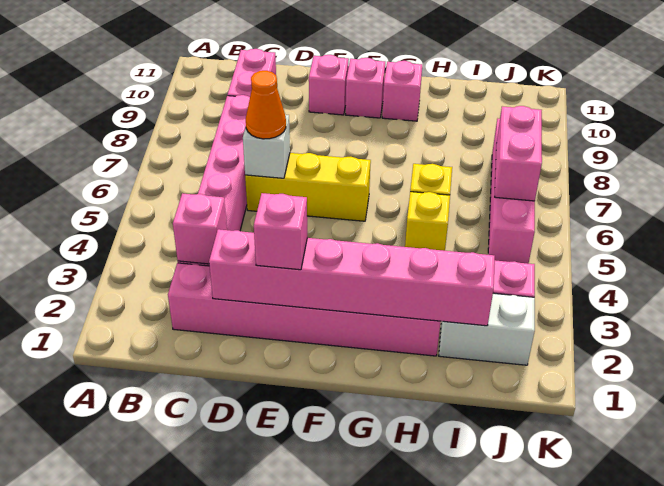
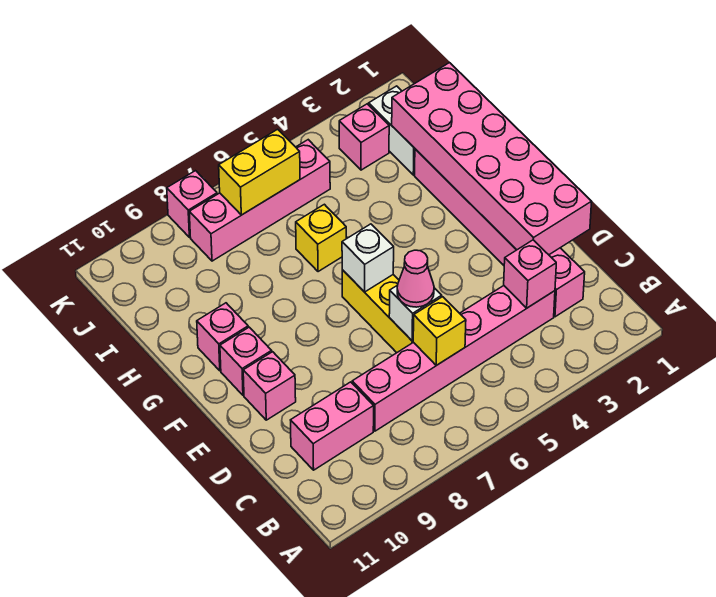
pink 1x6 brick [209,229,495,326] -> pink 2x6 brick [392,63,592,255]
orange 1x1 cone [246,71,286,139] -> pink 1x1 cone [397,250,434,307]
pink 1x1 brick [254,193,307,270] -> pink 1x1 brick moved to [167,171,217,237]
none -> white 1x1 brick [342,224,394,292]
yellow 1x1 brick [405,192,450,251] -> yellow 1x1 brick moved to [413,297,466,365]
pink 1x2 brick [494,106,542,201] -> yellow 1x2 brick [219,129,300,215]

